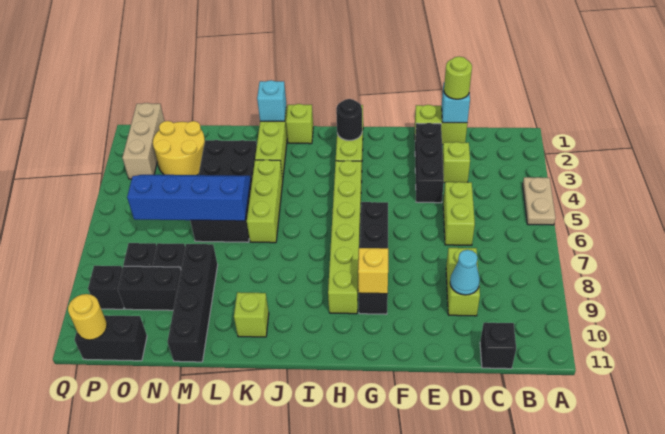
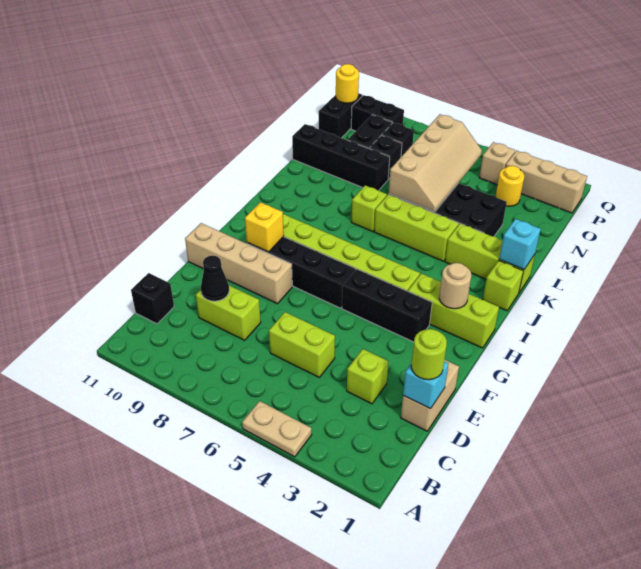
lime 1x2 brick [415,105,467,145] -> tan 1x2 brick [401,360,459,431]
cyan 1x1 cone [450,250,480,295] -> black 1x1 cone [201,256,229,301]
black 1x3 brick [415,123,444,203] -> black 1x3 brick moved to [342,269,432,342]
none -> tan 1x4 brick [185,223,292,304]
black 1x1 round brick [336,99,362,140] -> tan 1x1 round brick [439,263,471,309]
lime 1x1 brick [234,292,269,337] -> lime 1x1 brick moved to [351,185,387,232]
blue 2x4 slope [127,175,251,221] -> tan 2x4 slope [389,114,482,212]
yellow 2x2 round brick [153,121,205,175] -> yellow 1x1 round brick [496,166,524,206]
none -> tan 1x1 brick [479,142,515,185]
black 1x1 brick [88,266,124,309] -> black 1x2 brick [351,95,404,131]

